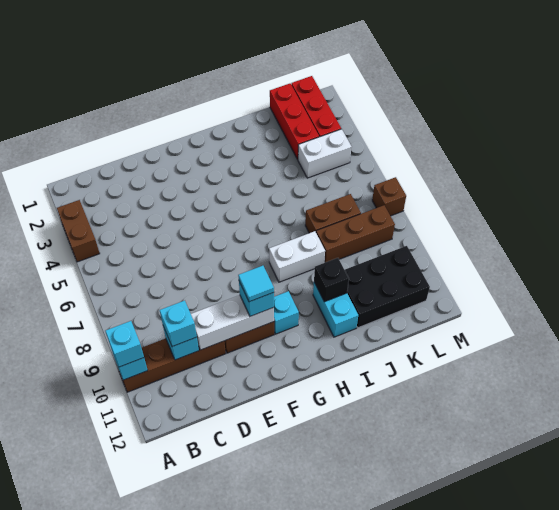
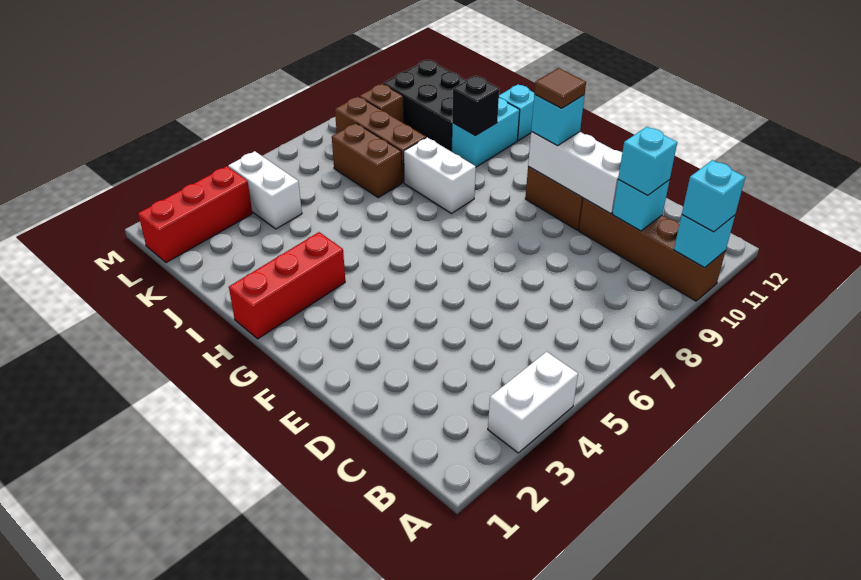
brown 1x2 brick [57,200,100,262] -> white 1x2 brick [488,352,578,453]
cyan 1x1 tile [238,266,274,302] -> brown 1x1 tile [534,68,586,108]
cyan 1x1 brick [274,291,299,334] -> cyan 1x1 brick moved to [499,84,535,141]
red 1x3 brick [270,84,319,159] -> red 1x3 brick moved to [229,232,345,339]
brown 1x1 brick [372,177,406,216] -> brown 1x1 brick moved to [360,84,404,123]

